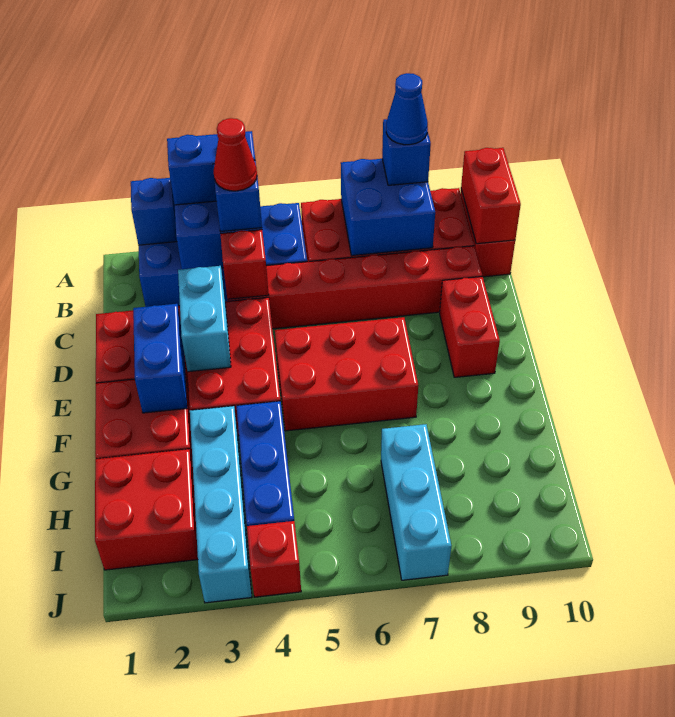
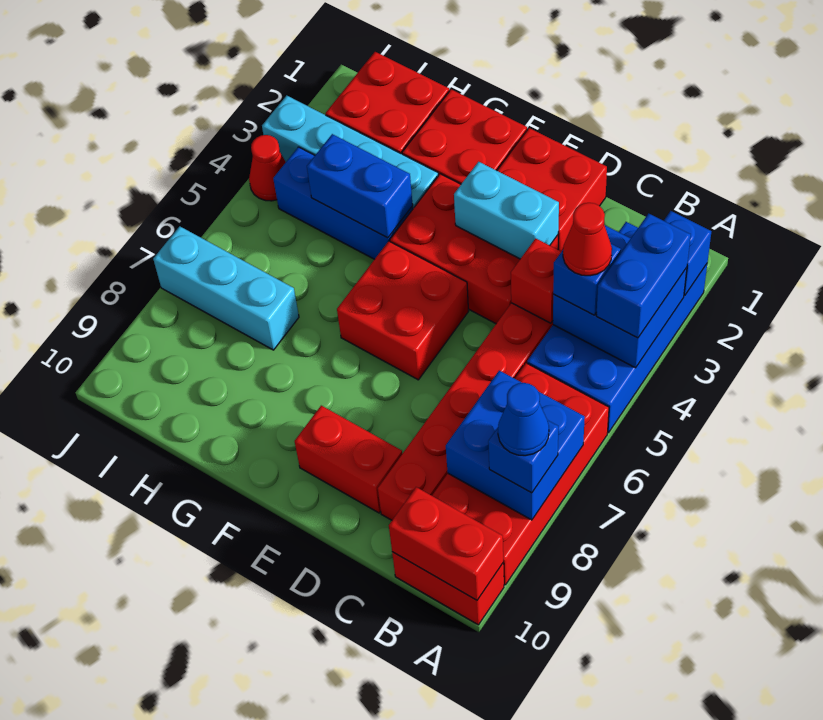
blue 1x2 brick [133,304,187,413] -> blue 1x2 brick moved to [307,134,413,238]
red 2x3 brick [275,317,418,431] -> red 2x2 brick [337,241,469,380]
red 1x1 brick [247,521,301,597] -> red 1x1 cone [249,135,286,201]

